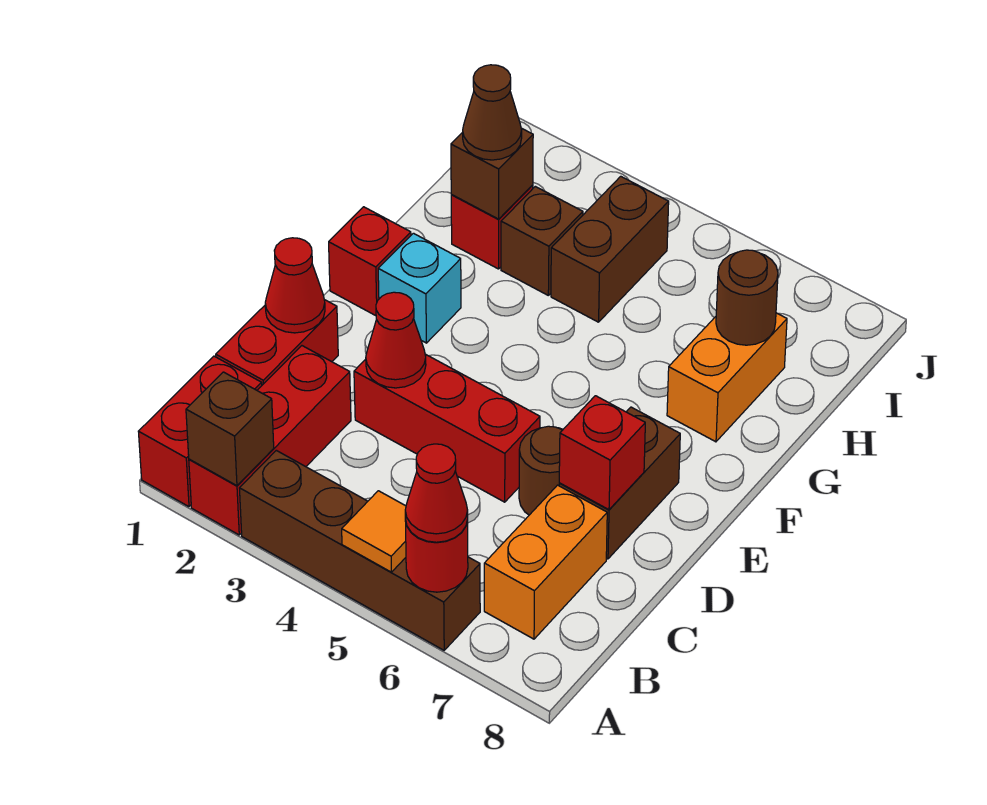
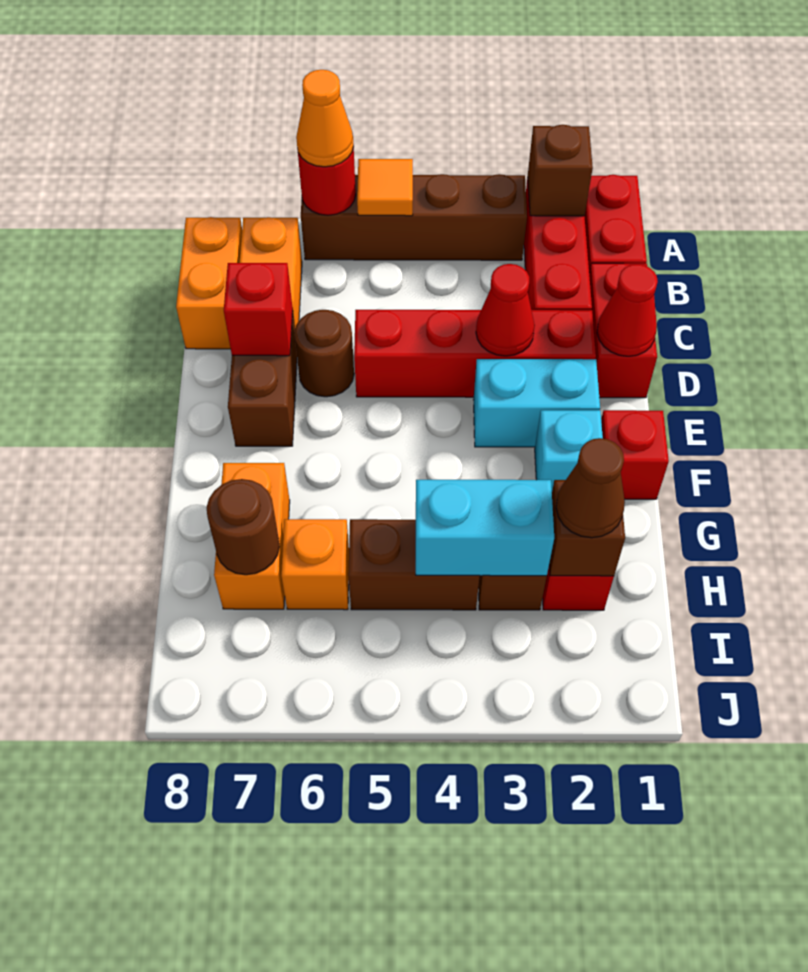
red 1x1 cone [405,444,468,542] -> orange 1x1 cone [296,70,354,167]
none -> orange 1x2 brick [176,217,242,349]
red 1x3 brick [354,354,540,502] -> red 1x4 brick [354,310,596,397]
none -> cyan 1x2 brick [473,359,600,447]
none -> cyan 1x2 brick [416,480,554,576]
brown 1x2 brick [551,176,669,322] -> brown 1x2 brick turned to [348,519,480,610]
none -> orange 1x1 brick [281,519,349,610]

